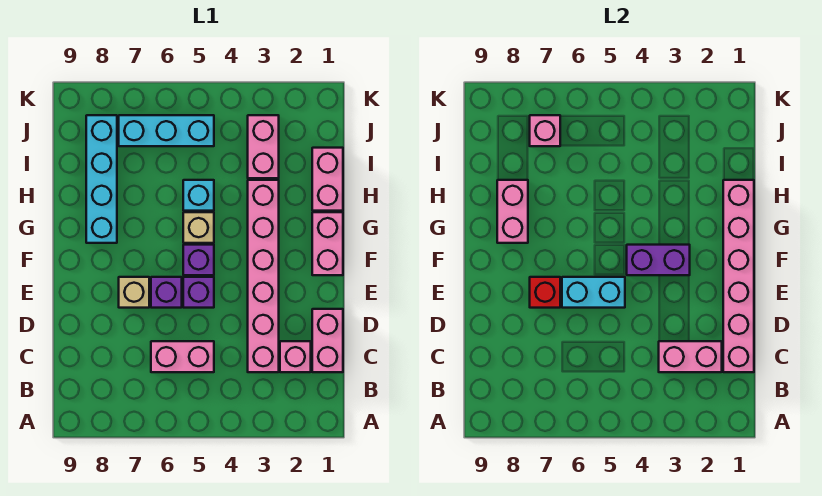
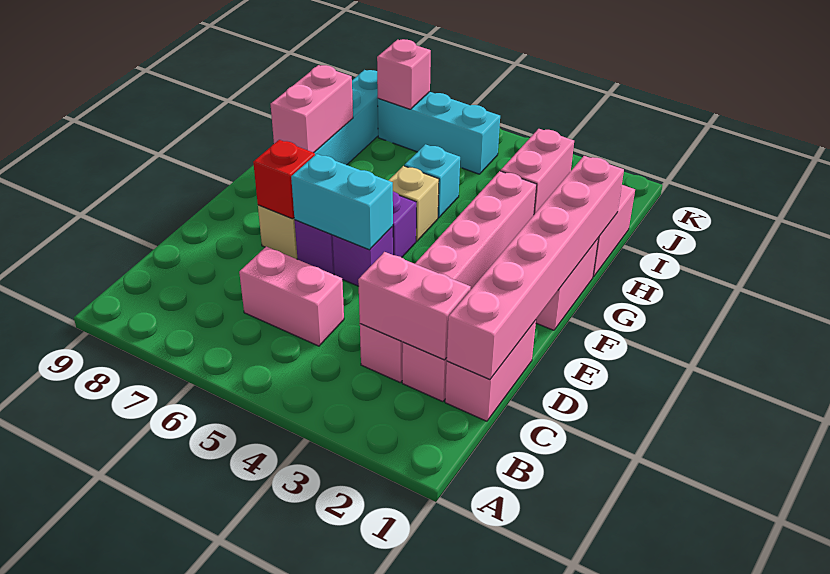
purple 1x2 brick [627,245,690,275] -> none

